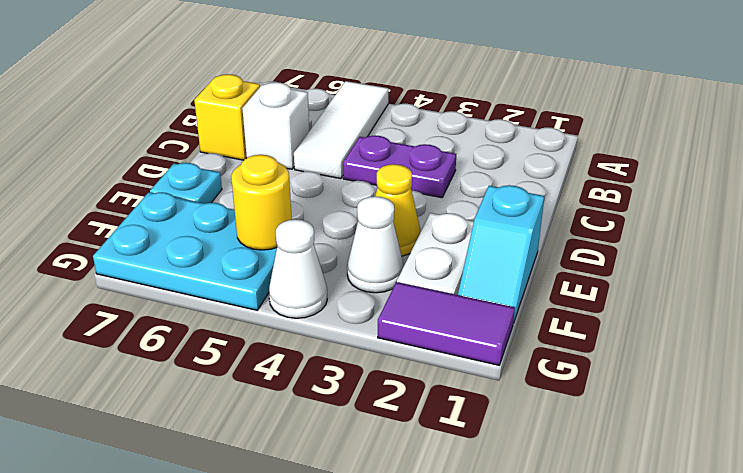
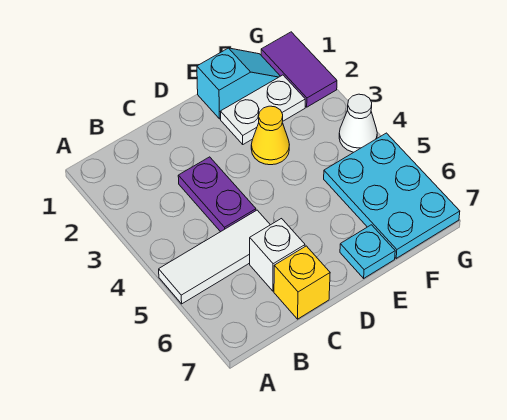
white 1x1 cone [347,196,404,293] -> none
yellow 1x1 round brick [231,155,292,250] -> none

